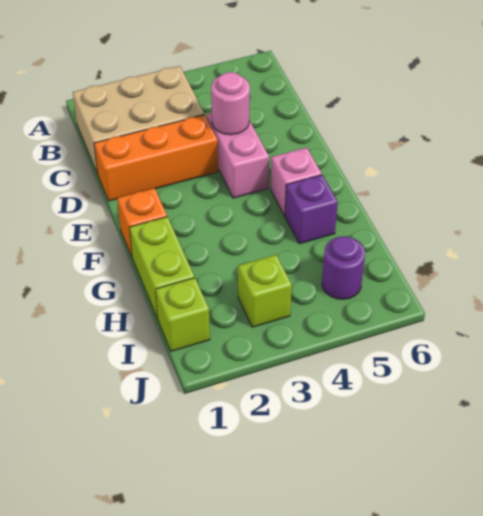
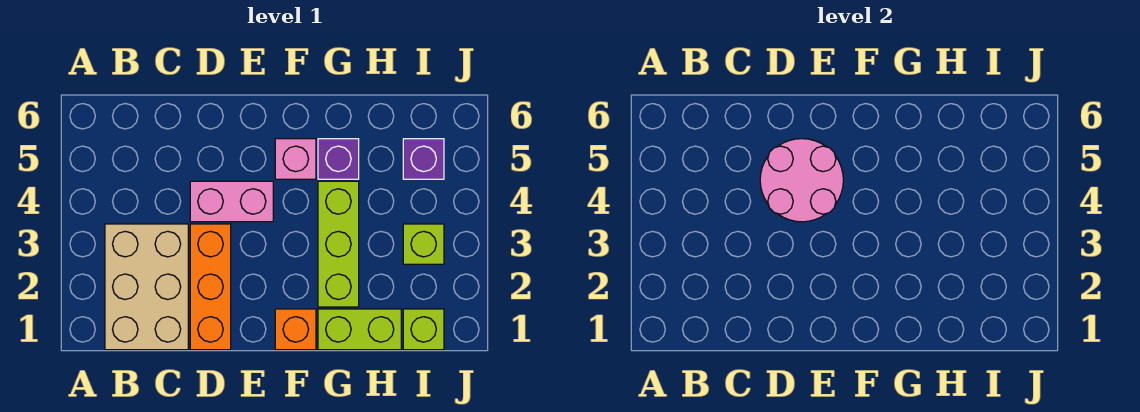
pink 1x1 round brick [211,72,250,135] -> pink 2x2 round brick [760,139,843,222]
none -> lime 1x3 brick [318,181,359,307]
purple 1x1 round brick [322,236,365,299] -> purple 1x1 brick [403,139,444,179]

